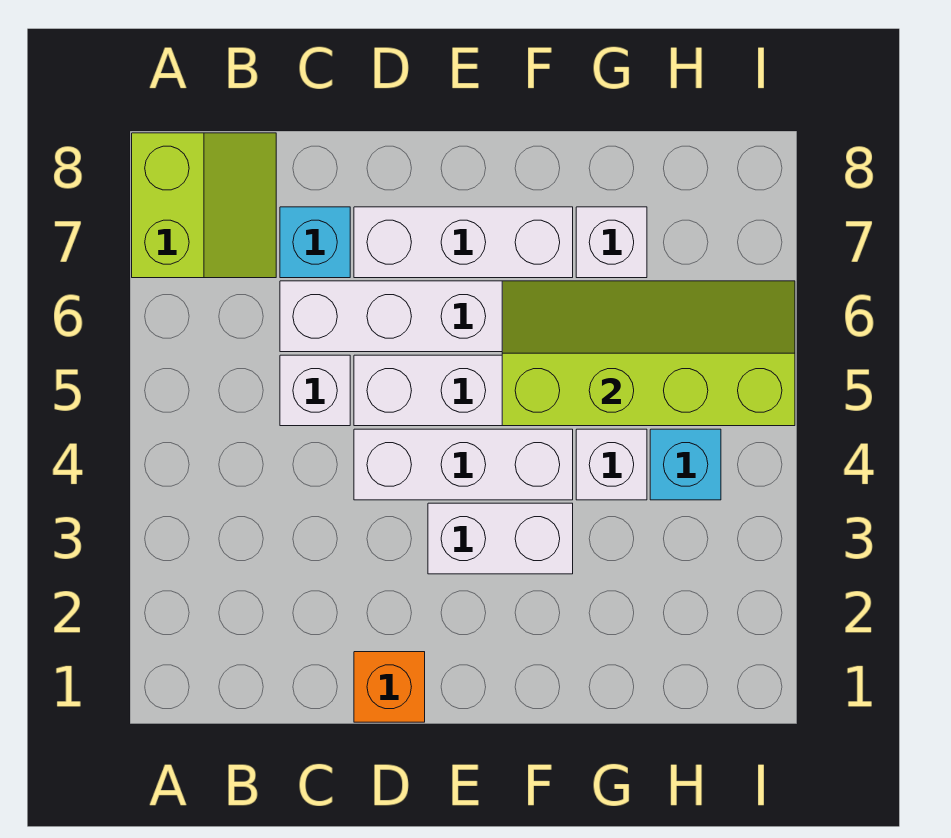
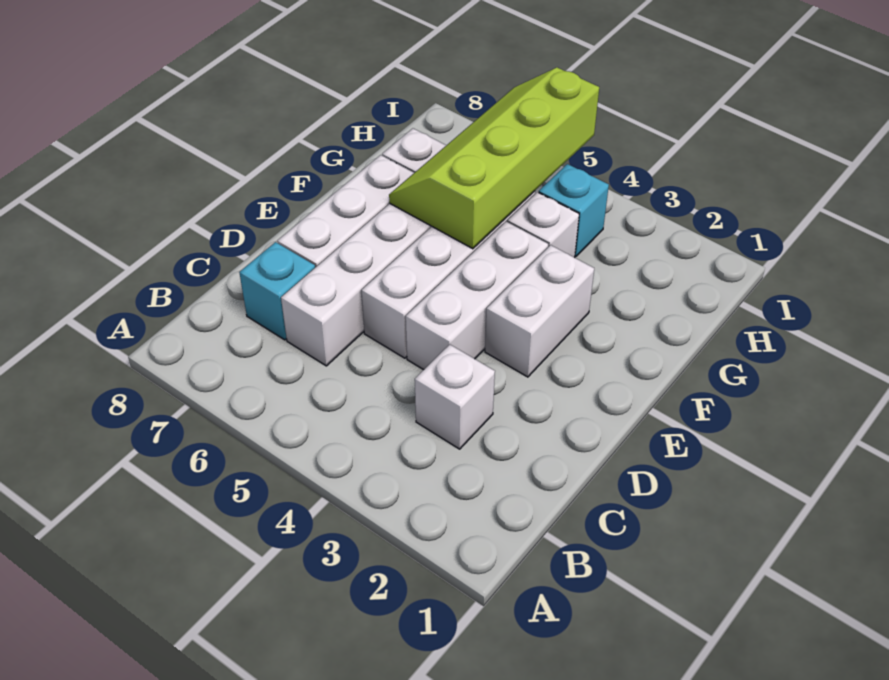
lime 2x2 slope [132,133,276,278] -> none
white 1x1 brick [280,355,350,426] -> white 1x1 brick moved to [415,345,495,449]
orange 1x1 brick [354,652,425,722] -> none

